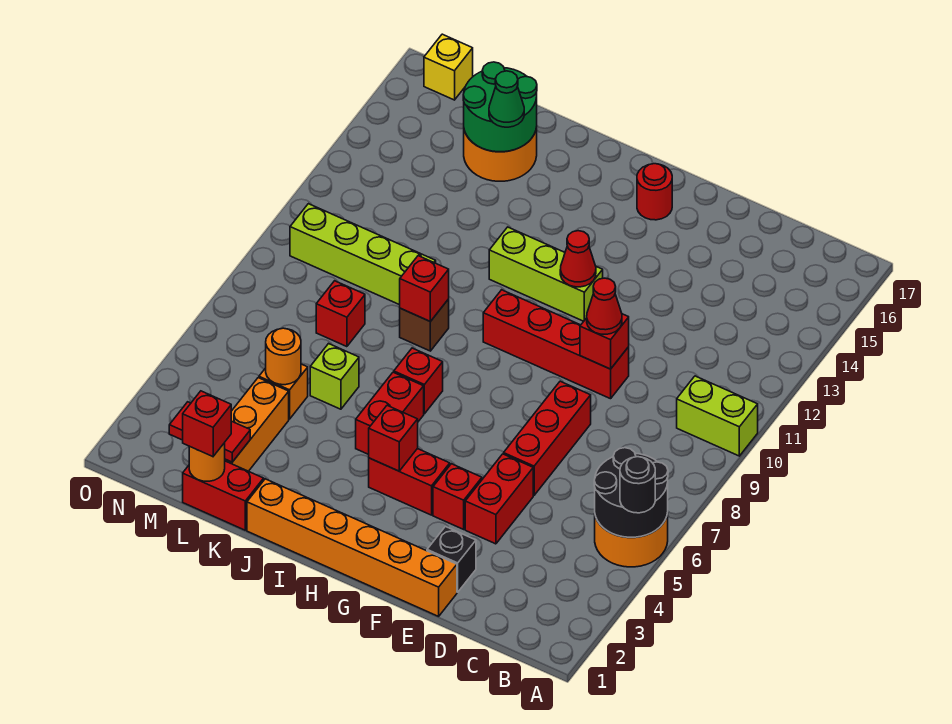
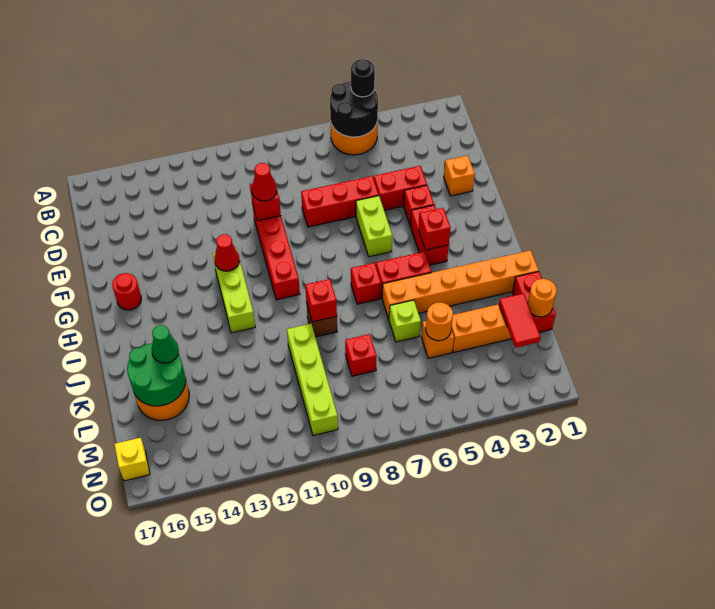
lime 1x2 brick [677,376,758,456] -> lime 1x2 brick moved to [356,196,392,257]
orange 1x6 brick [247,479,457,616] -> orange 1x6 brick turned to [382,250,539,319]
black 1x1 brick [427,527,476,592] -> orange 1x1 brick [444,156,475,196]
red 1x1 brick [183,391,231,457] -> none

